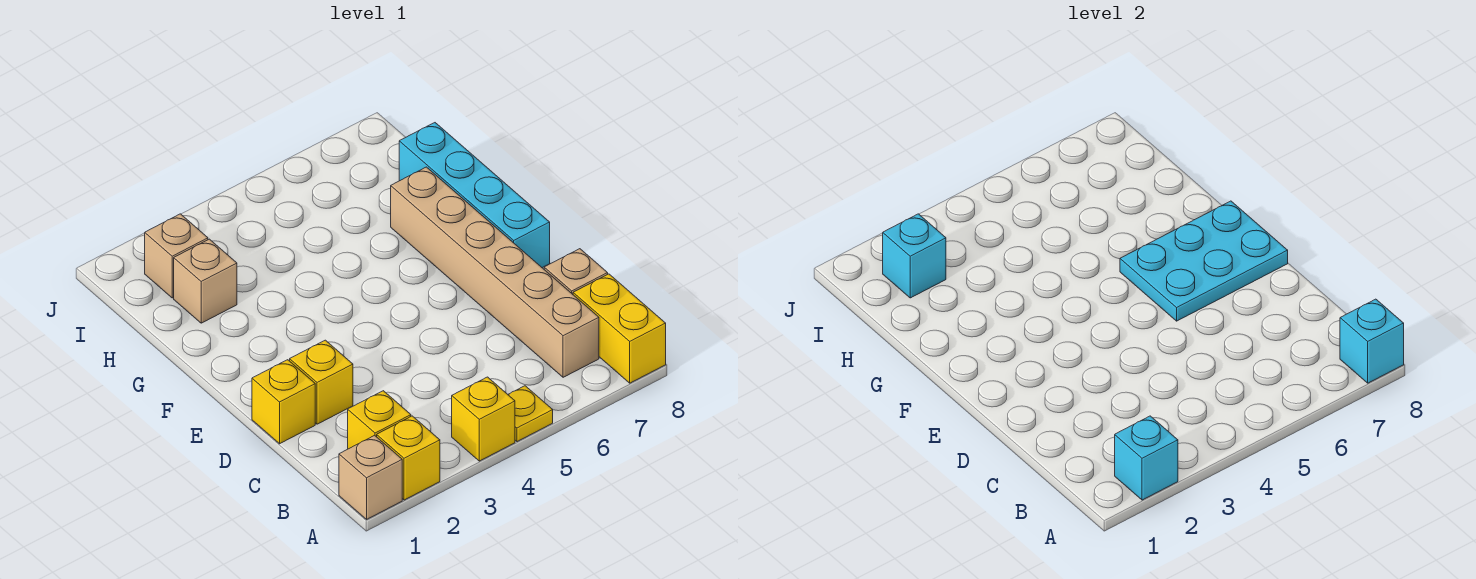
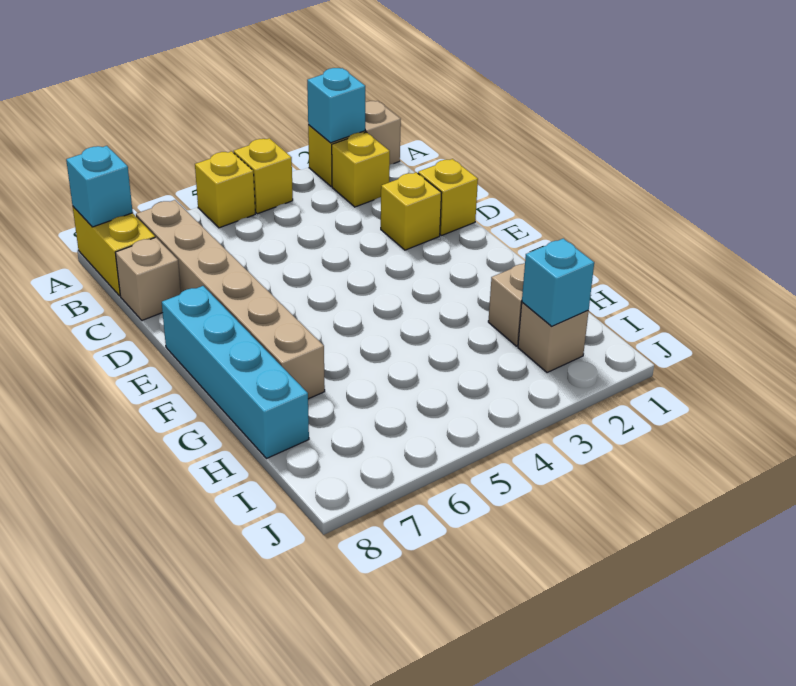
yellow 1x1 plate [508,386,553,442] -> yellow 1x1 brick [195,151,255,228]
cyan 2x3 plate [1120,201,1288,321] -> none

